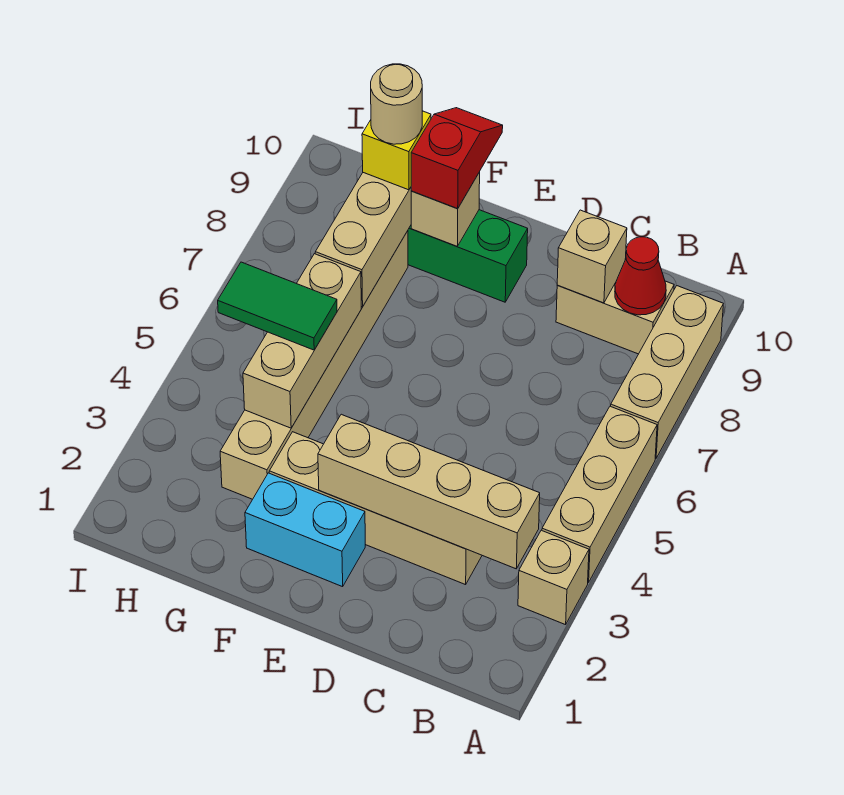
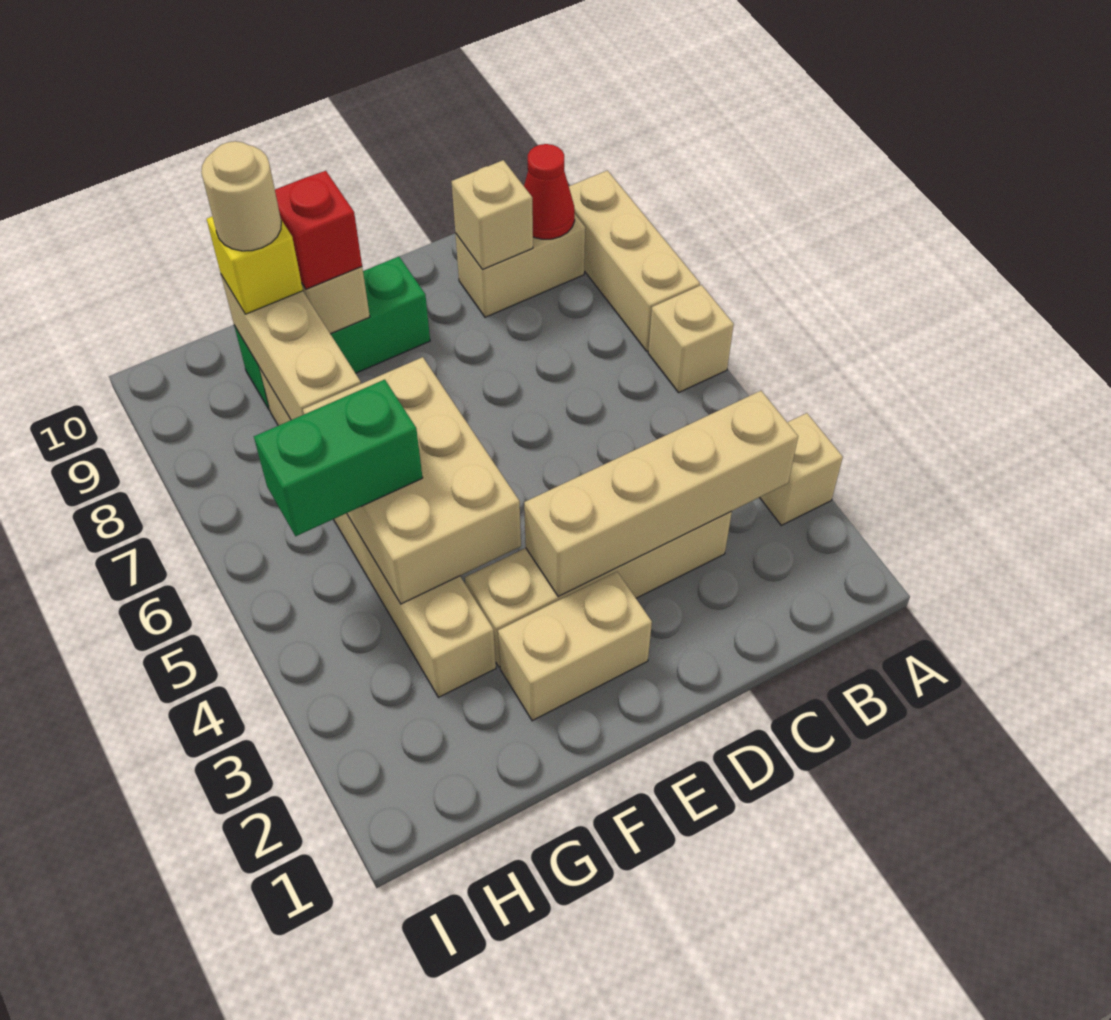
tan 1x3 brick [542,406,657,583] -> tan 1x1 brick [648,285,734,392]
cyan 1x2 brick [245,473,365,587] -> tan 1x2 brick [498,572,652,721]
tan 1x3 brick [243,254,361,428] -> tan 2x3 brick [303,357,521,604]
green 1x2 tile [218,262,337,350] -> green 1x2 brick [254,380,423,536]

